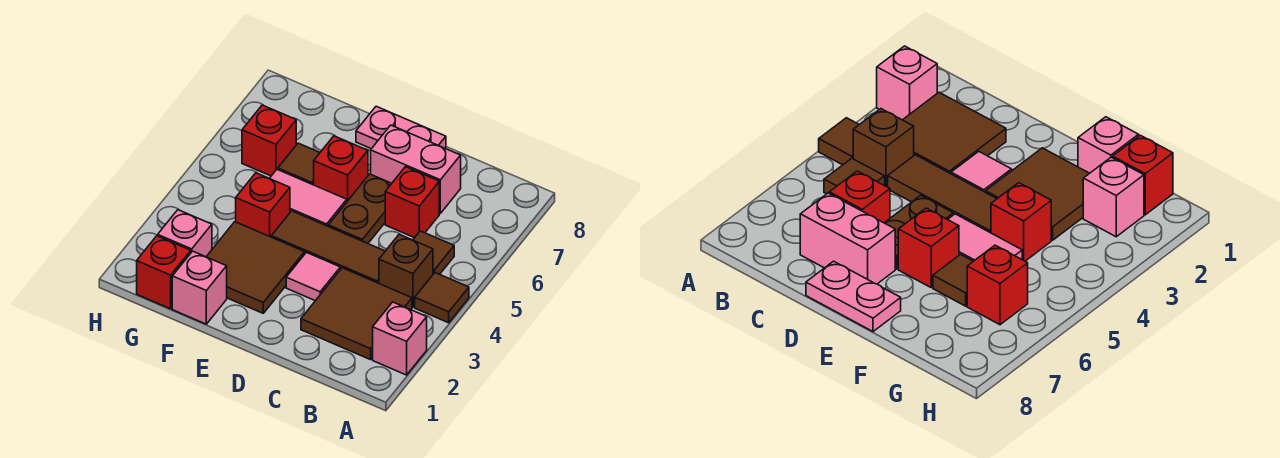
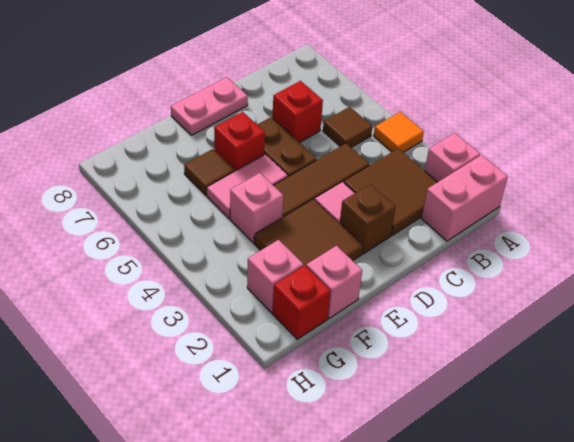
brown 1x1 tile [415,273,469,323] -> orange 1x1 tile [374,112,424,152]
brown 1x1 brick [379,234,433,307] -> brown 1x1 brick moved to [340,184,396,254]
pink 1x2 brick [371,125,461,213] -> pink 1x2 brick moved to [422,155,508,241]
red 1x1 brick [236,173,290,237] -> pink 1x1 brick [230,173,283,242]
red 1x1 brick [242,105,296,176] -> none

